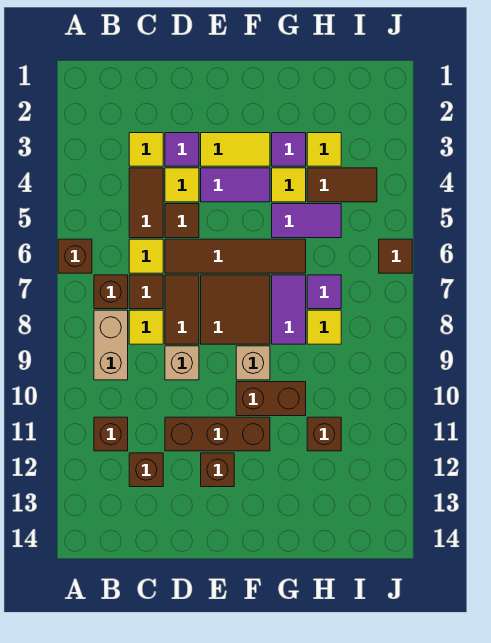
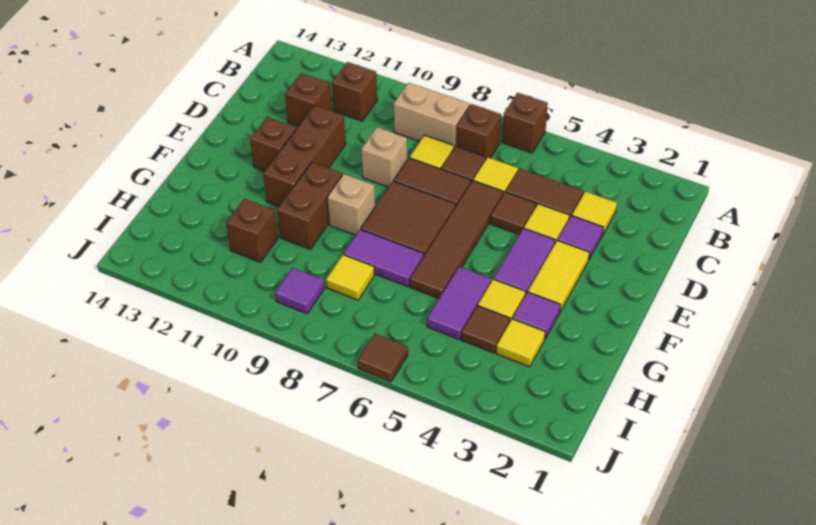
brown 1x2 tile [307,168,377,202] -> brown 1x1 tile [461,306,510,353]
purple 1x1 tile [307,275,341,309] -> purple 1x1 tile moved to [275,268,324,314]

